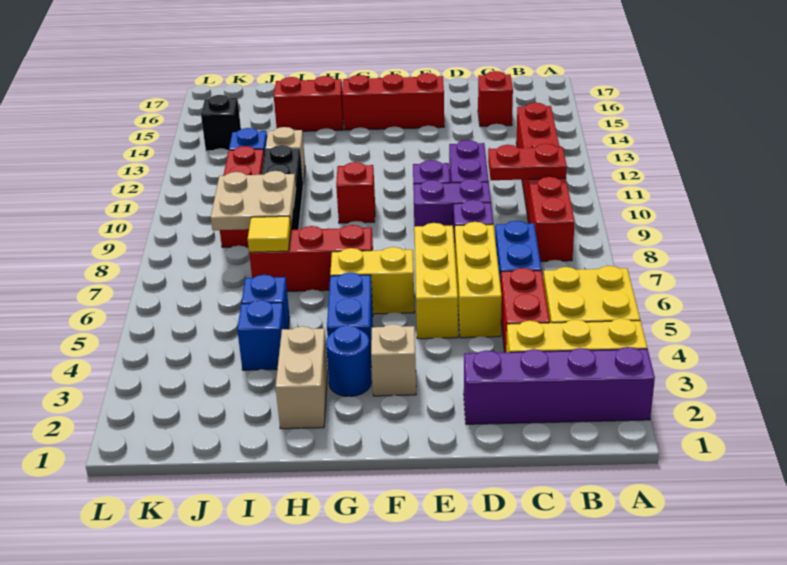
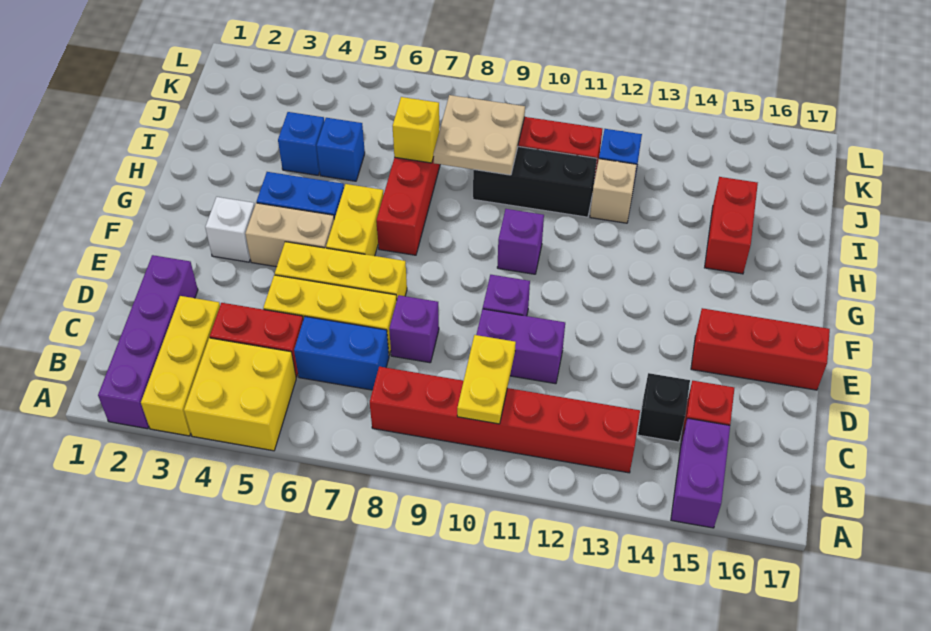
red 1x2 plate [488,144,567,180] -> yellow 1x2 plate [457,335,516,424]
purple 1x2 brick [413,179,491,233] -> purple 1x2 brick moved to [671,418,730,528]
red 1x3 brick [342,73,444,130] -> red 1x3 brick turned to [691,308,830,390]
tan 1x1 brick [371,324,416,396] -> white 1x1 brick [205,197,255,262]
blue 1x1 round brick [326,325,371,397] -> none
red 1x1 brick [336,162,375,223] -> purple 1x1 brick [497,209,544,274]
tan 1x2 brick [276,326,328,429] -> tan 1x2 brick moved to [245,203,334,267]
yellow 1x1 tile [248,216,291,253] -> yellow 1x1 brick [393,97,439,163]
black 1x1 brick [201,95,241,151] -> black 1x1 brick moved to [638,373,690,442]

